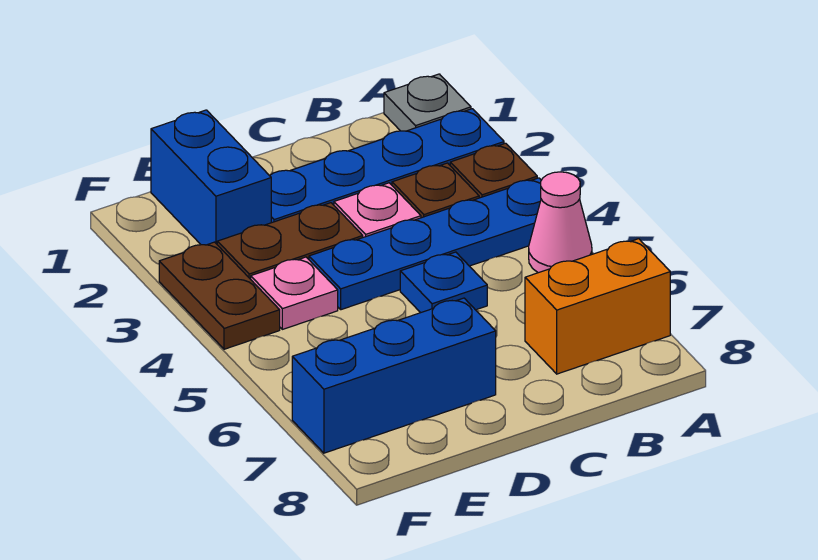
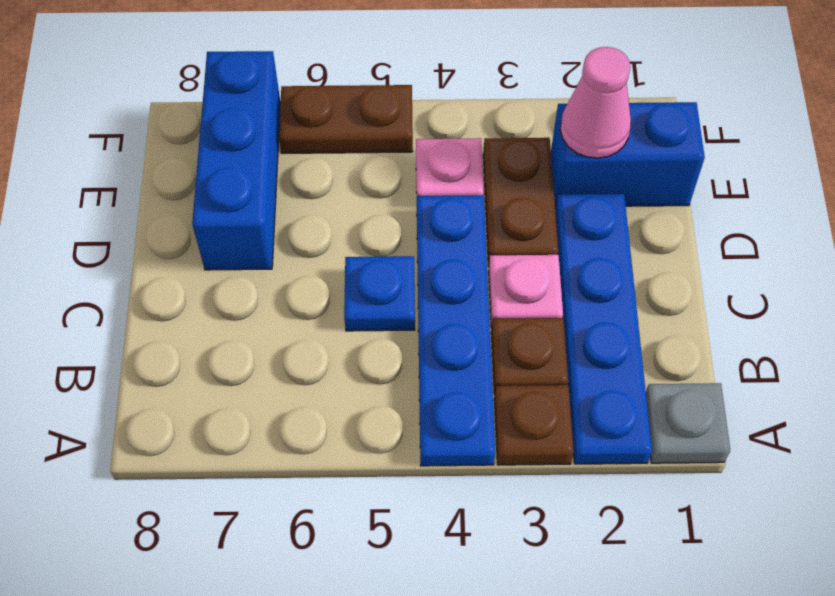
pink 1x1 cone [529,172,592,273] -> pink 1x1 cone moved to [560,47,631,158]
orange 1x2 brick [525,239,670,374] -> none
brown 1x2 plate [159,242,280,349] -> brown 1x2 plate moved to [279,85,413,153]

